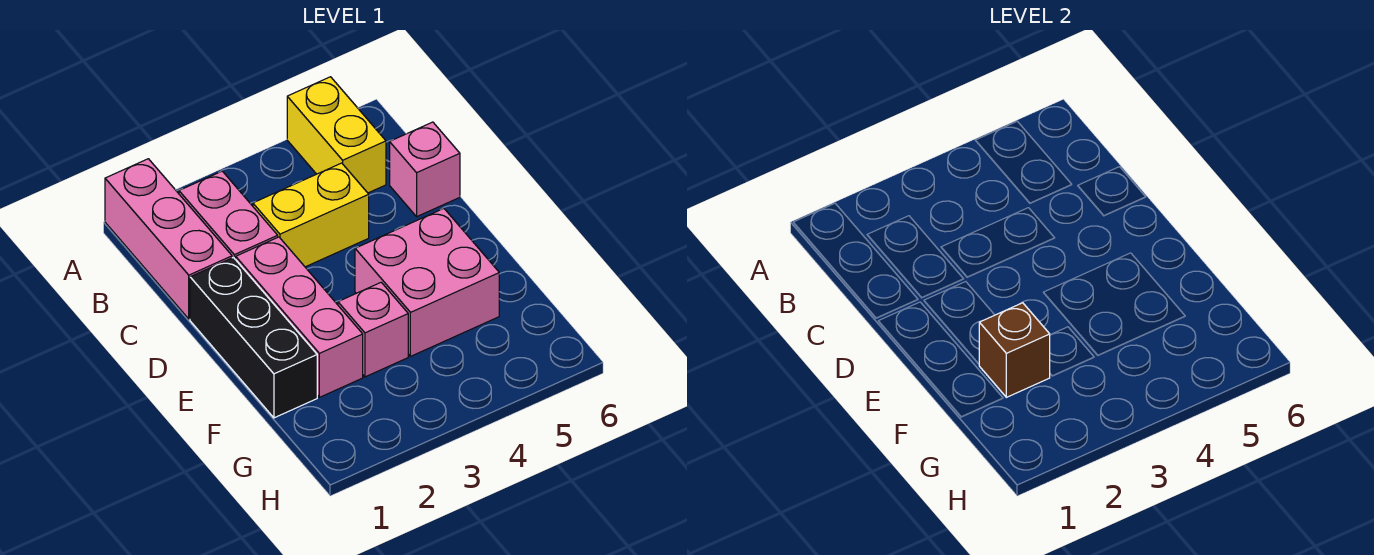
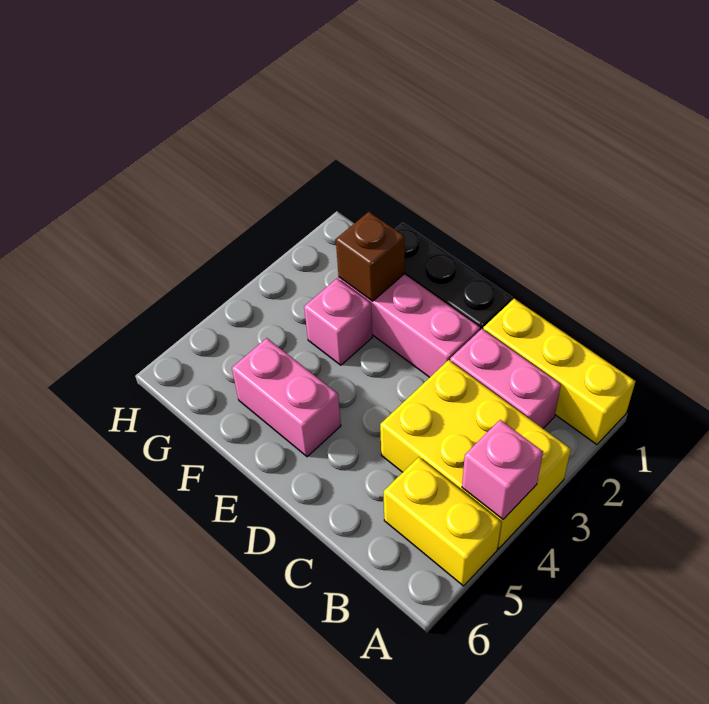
pink 1x3 brick [105,159,232,319] -> yellow 1x3 brick [483,299,635,445]
yellow 1x2 brick [253,163,369,267] -> yellow 2x3 brick [380,360,571,549]
pink 1x1 brick [390,122,460,217] -> pink 1x1 brick moved to [462,420,543,519]
pink 2x2 brick [355,209,499,356] -> pink 1x2 brick [232,338,341,457]

